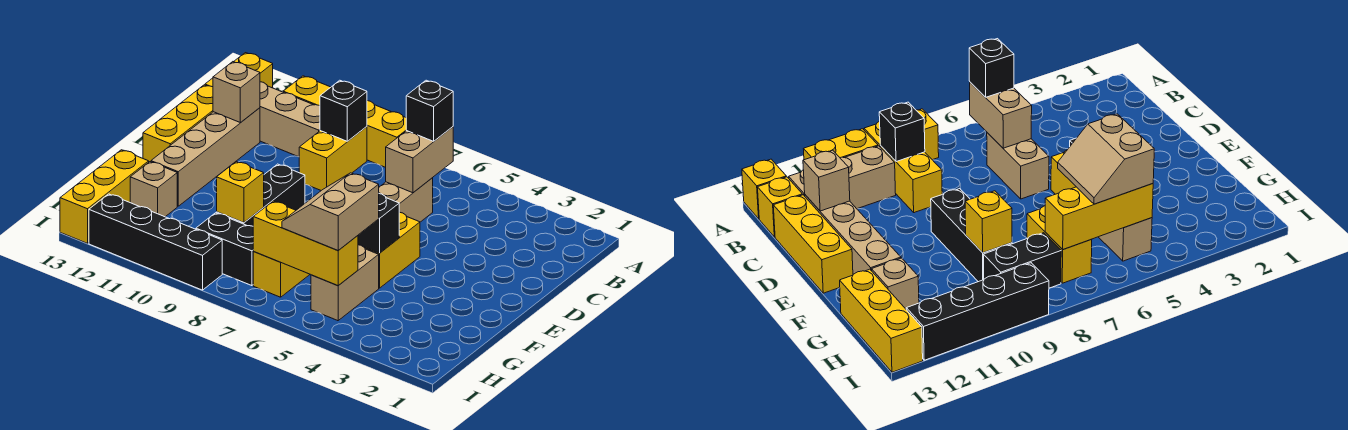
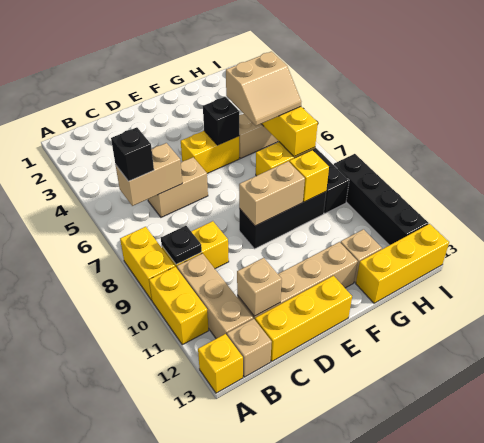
black 1x1 brick [320,80,367,141] -> black 1x1 plate [161,226,202,265]
yellow 1x1 brick [758,177,802,237] -> tan 1x1 brick [227,319,272,377]
none -> tan 1x2 brick [239,161,305,226]

